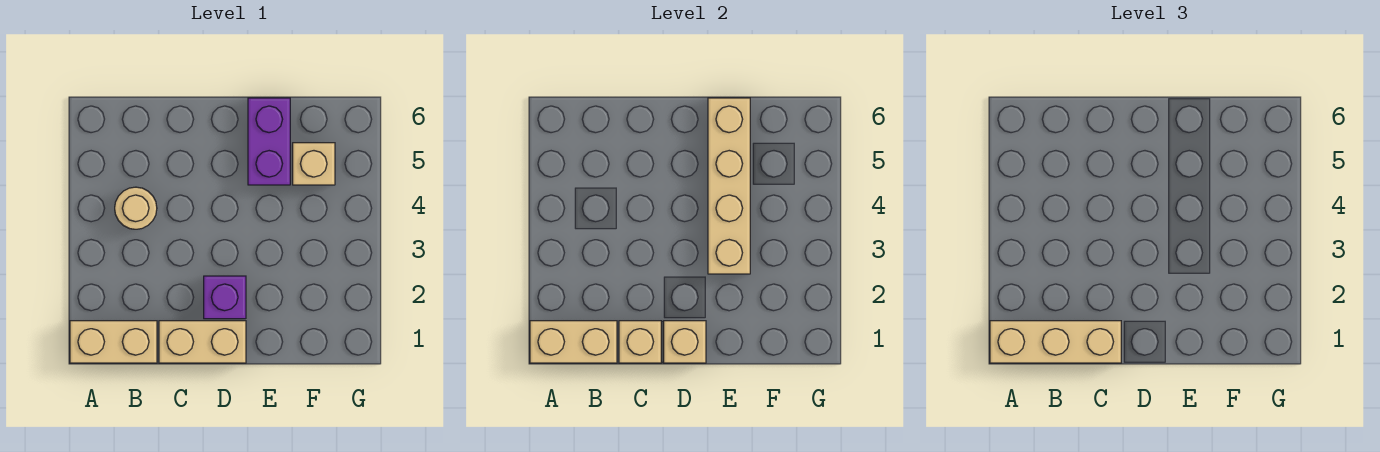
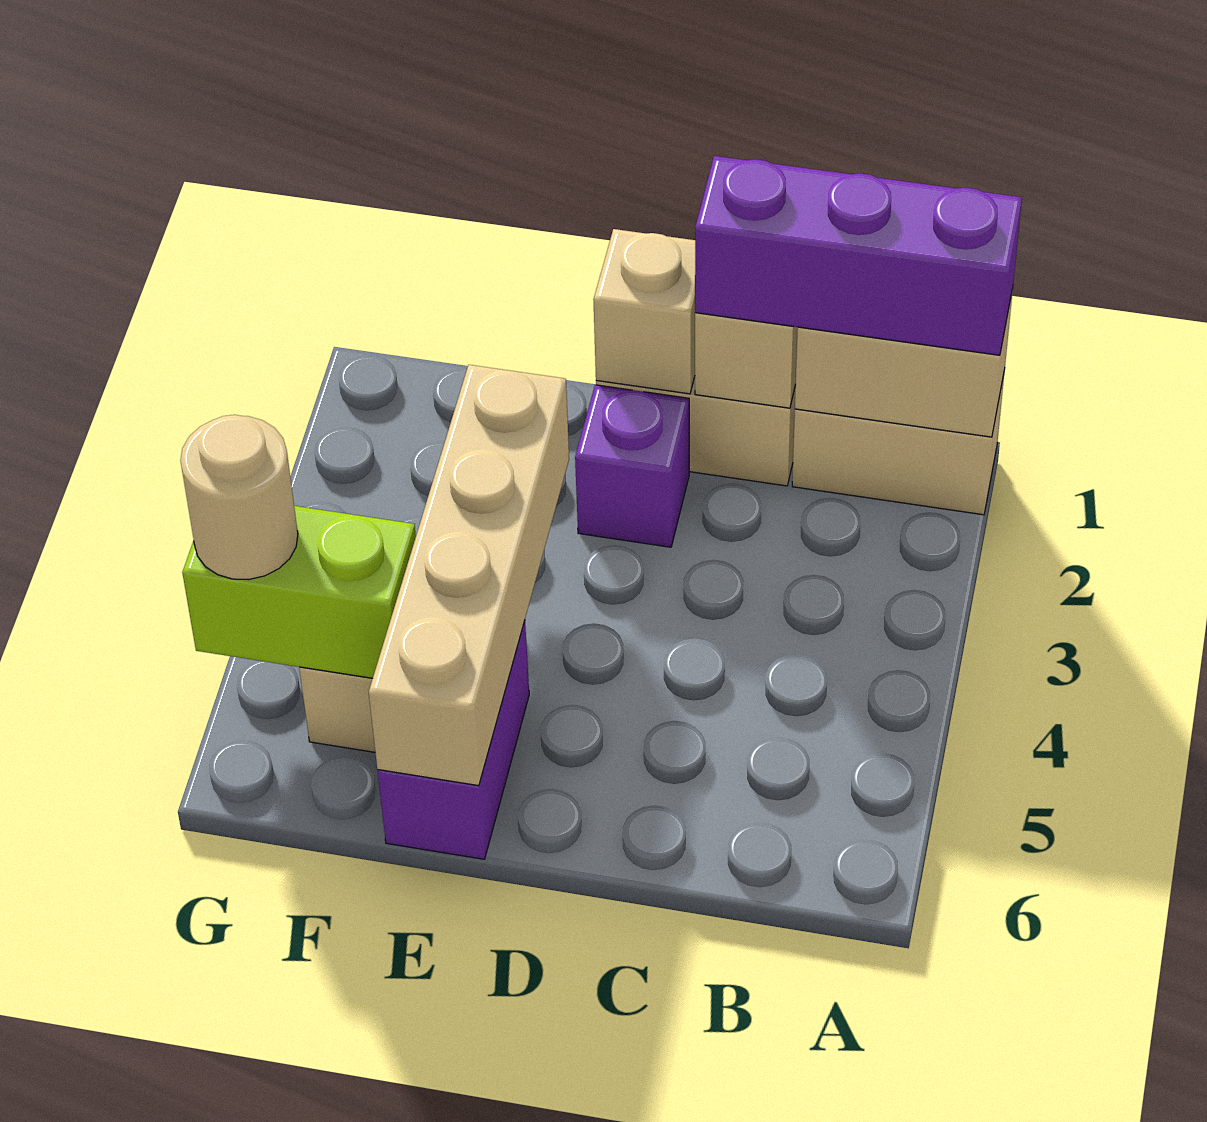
tan 1x3 brick [990,321,1121,363] -> purple 1x3 brick [695,156,1022,355]
tan 1x1 round brick [115,187,157,229] -> tan 1x1 round brick moved to [180,415,298,580]
none -> lime 1x2 brick [182,506,416,678]

